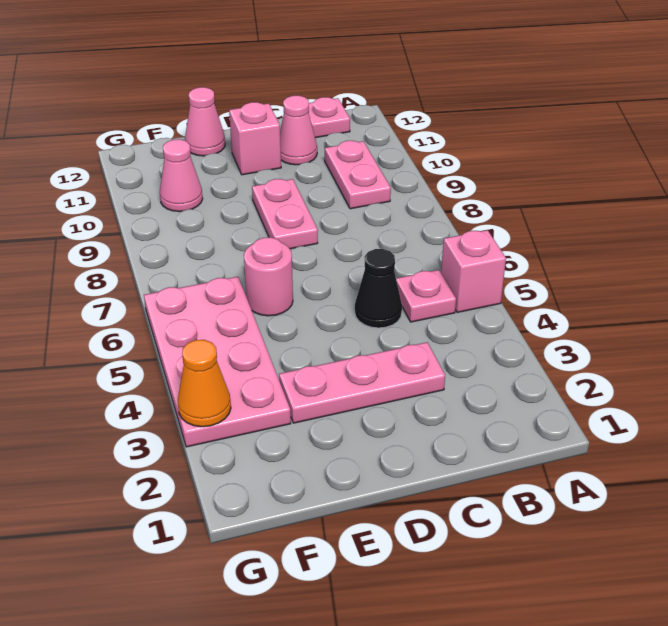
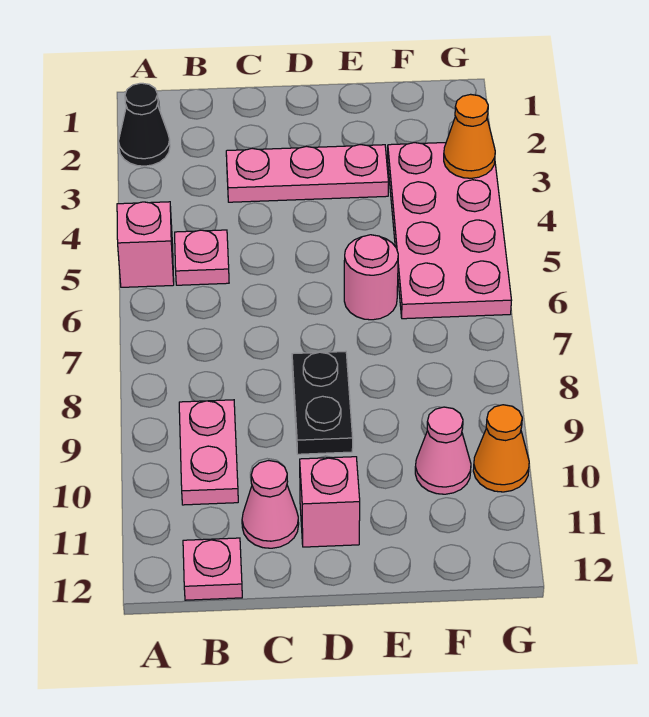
black 1x1 cone [355,249,402,328] -> black 1x1 cone moved to [119,83,170,166]
pink 1x2 plate [252,179,318,249] -> black 1x2 plate [292,351,353,454]
pink 1x1 cone [185,87,225,156] -> none
none -> orange 1x1 cone [473,405,529,492]

